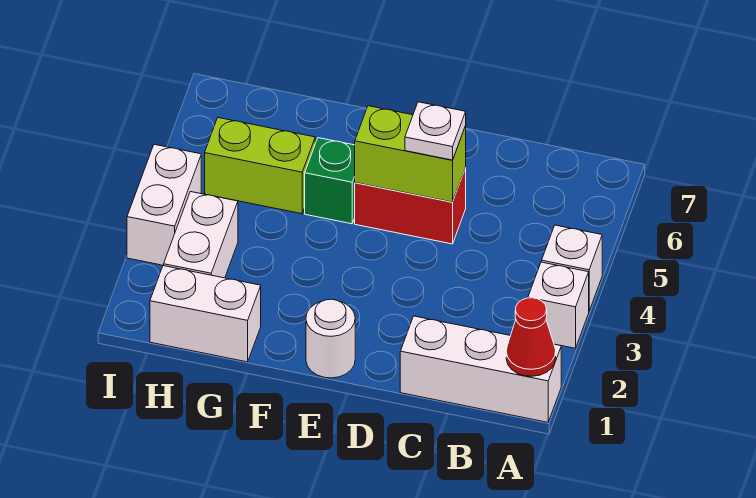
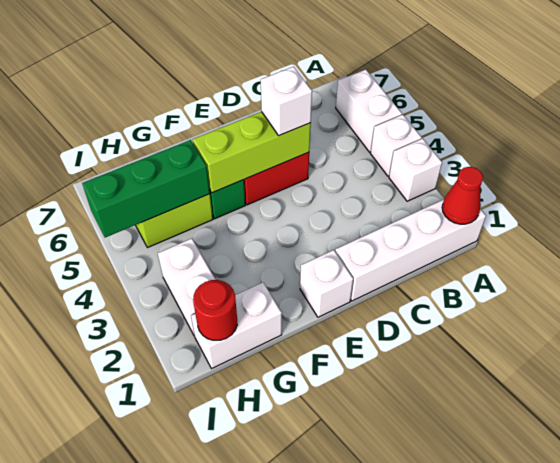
white 1x3 brick [400,316,561,422] -> white 1x4 brick [335,199,486,301]
lime 1x2 brick [355,106,466,202] -> lime 1x3 brick [192,112,311,193]
white 1x1 plate [405,102,466,160] -> white 1x1 brick [261,67,312,136]
white 1x1 round brick [306,299,355,378] -> white 1x1 brick [300,250,353,317]
none -> green 1x3 brick [82,140,210,237]
none -> red 1x1 round brick [193,280,237,340]
white 1x2 brick [127,144,201,266] -> white 1x2 brick moved to [336,70,402,152]

